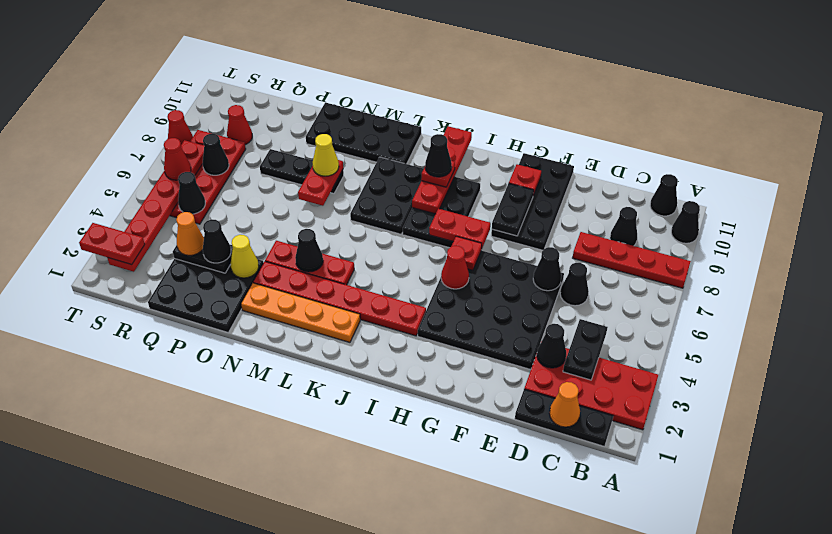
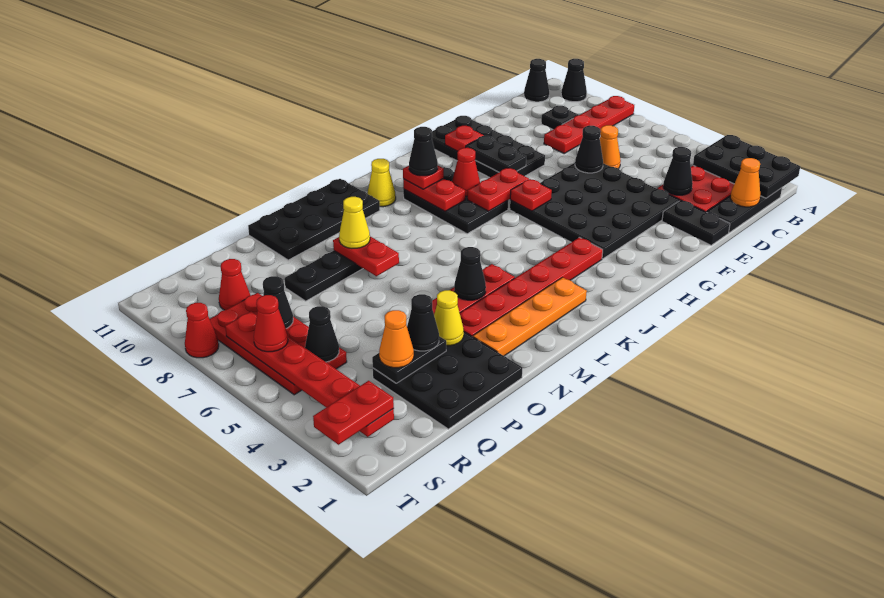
black 1x2 plate [563,319,608,380] -> black 1x2 plate moved to [662,200,730,245]
black 1x1 cone [610,207,637,246] -> black 1x1 plate [541,106,578,129]
black 1x1 cone [560,263,589,306] -> orange 1x1 cone [600,125,621,169]
red 1x1 cone [441,246,469,289] -> red 1x1 cone moved to [452,148,480,196]
red 1x4 plate [412,126,472,214] -> red 1x2 plate [403,179,465,211]
black 2x3 plate [350,157,423,234] -> black 2x3 plate moved to [693,135,800,198]
none -> yellow 1x1 cone [367,159,396,207]

